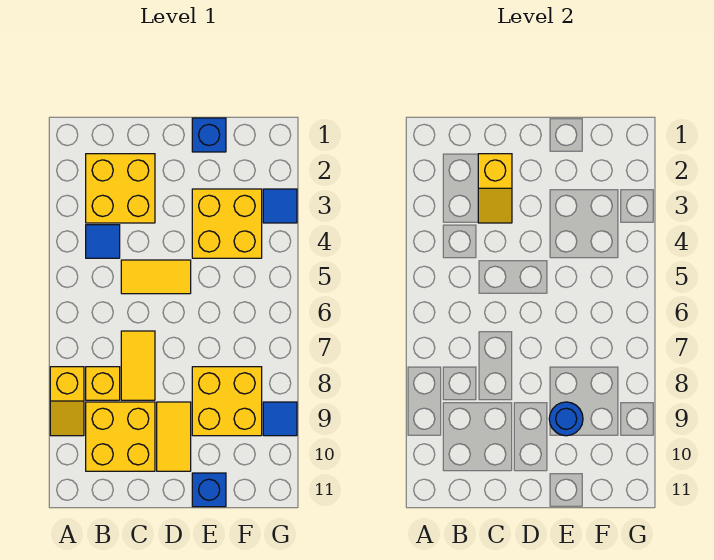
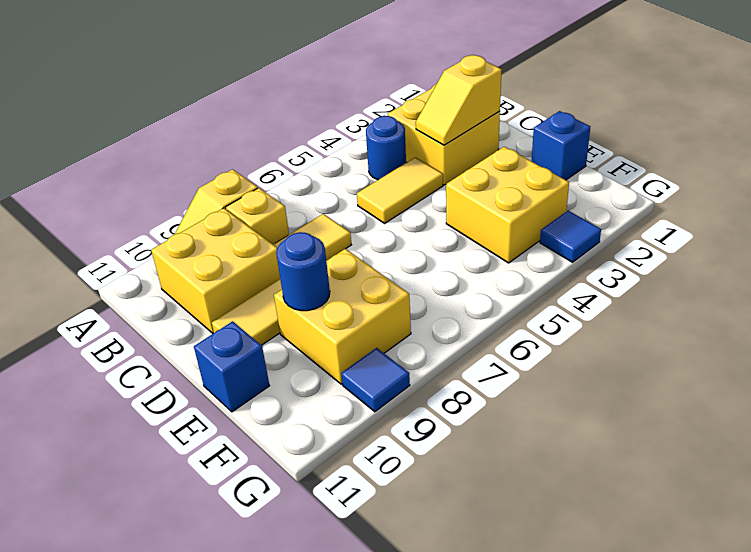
blue 1x1 tile [86,225,120,258] -> blue 1x1 round brick [366,116,406,180]
yellow 1x2 tile [121,260,191,294] -> yellow 1x2 tile turned to [357,157,443,223]

